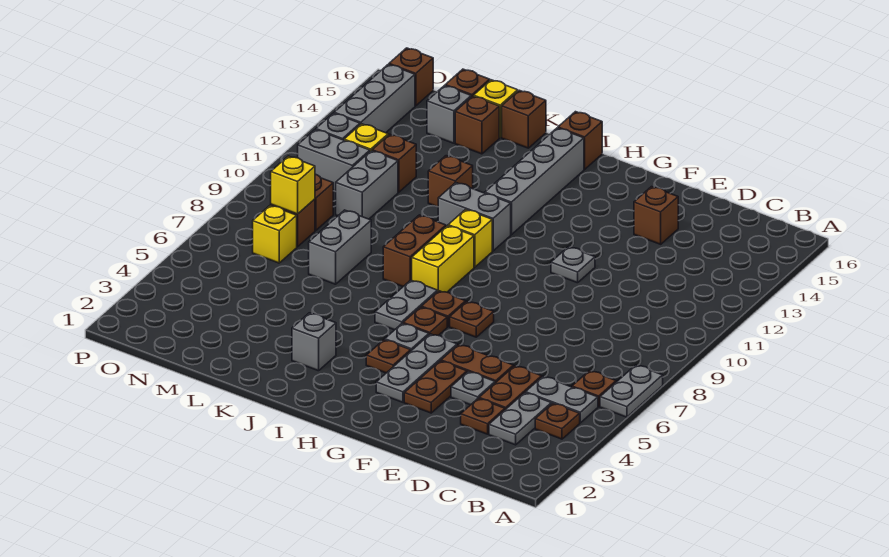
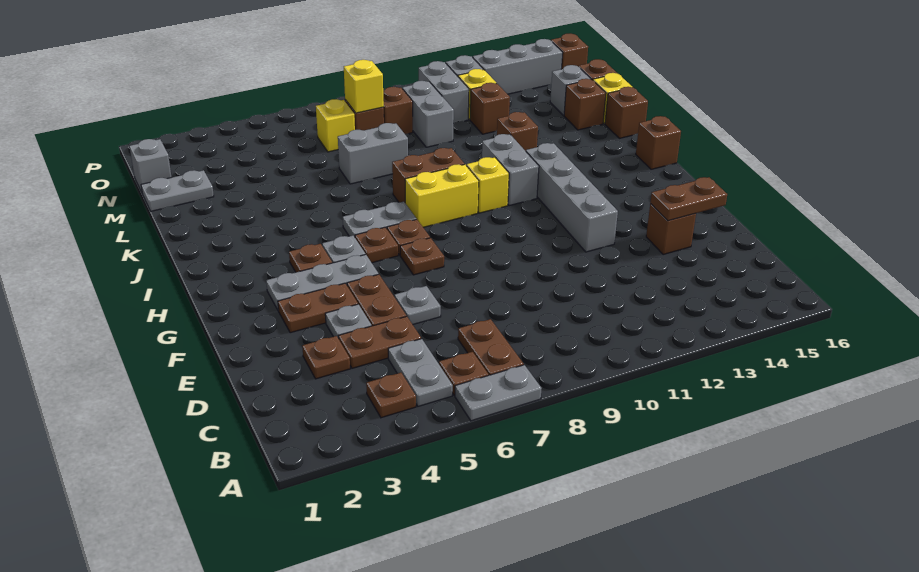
none -> brown 1x2 plate [458,319,524,375]
grey 1x2 plate [489,393,551,445] -> grey 1x2 plate moved to [141,170,214,211]
none -> brown 1x2 plate [650,177,727,221]
grey 1x1 plate [551,247,595,283] -> grey 1x1 plate moved to [395,286,441,324]
grey 1x4 brick [485,128,584,235] -> grey 1x4 brick turned to [526,143,618,252]
grey 1x1 brick [292,313,336,371] -> grey 1x1 brick moved to [130,139,172,192]
grey 1x2 brick [336,151,398,219] -> grey 1x2 brick turned to [402,81,454,147]

